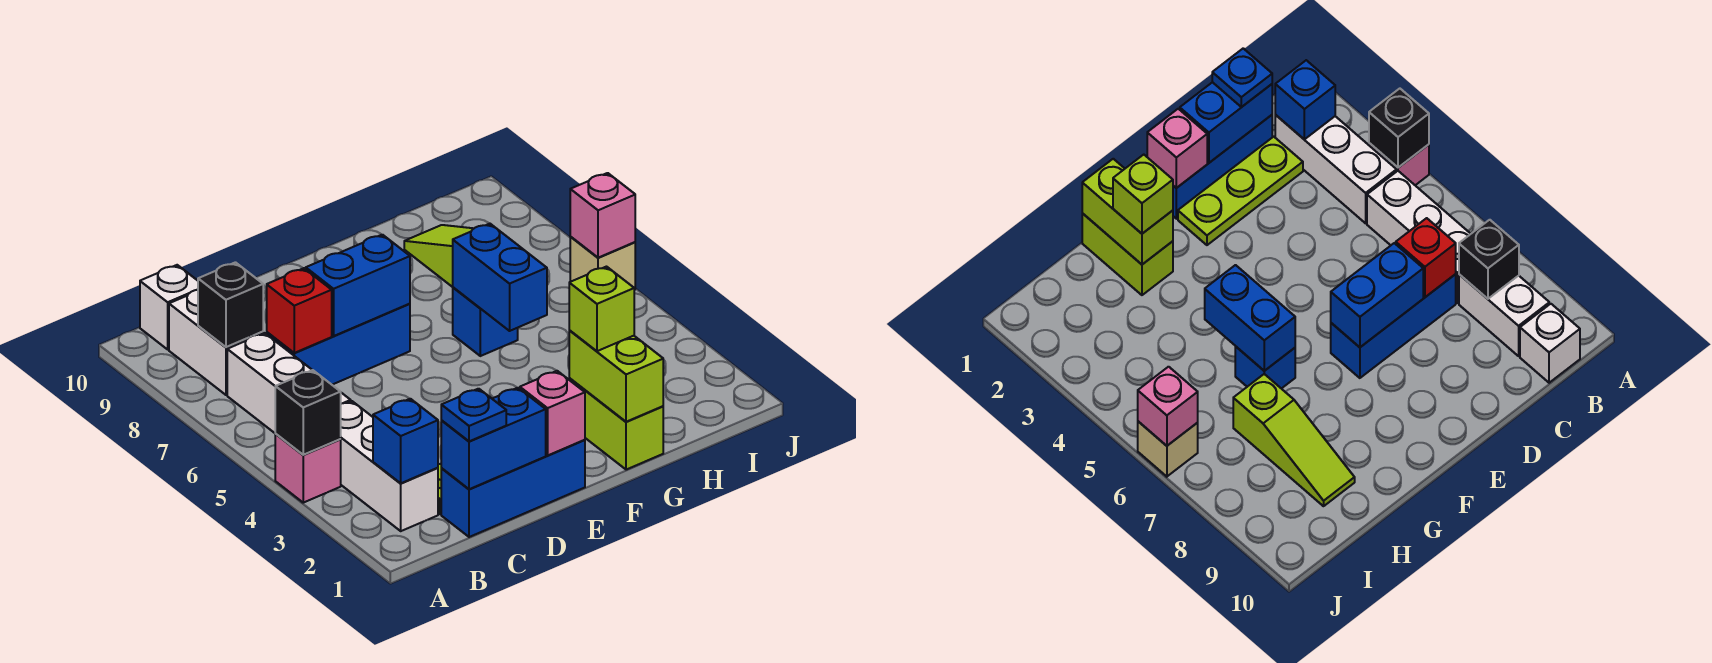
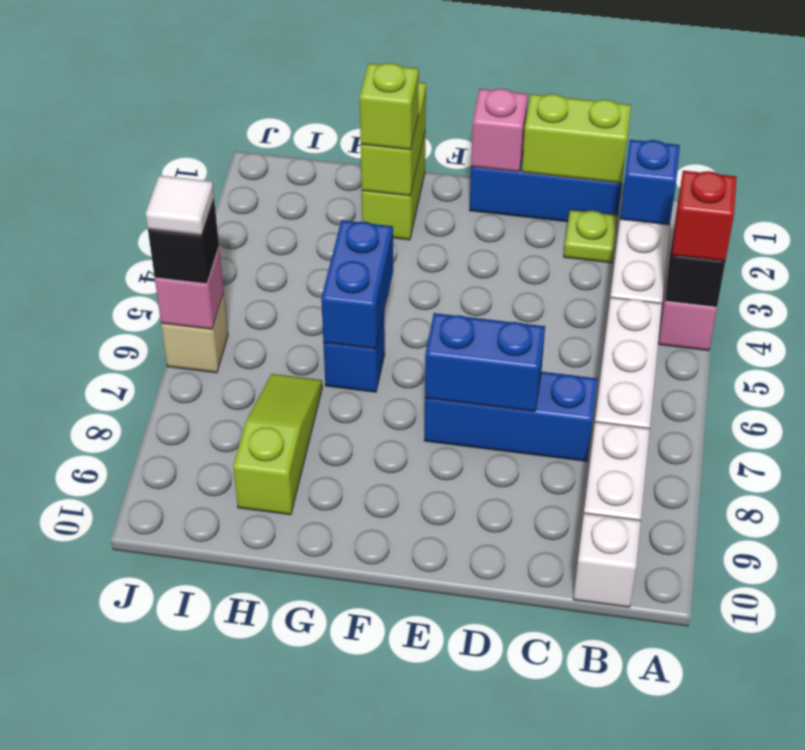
black 1x1 brick [198,262,263,347] -> black 1x1 brick moved to [148,200,219,284]
blue 1x2 brick [441,388,546,489] -> lime 1x2 brick [522,94,631,183]
blue 1x1 plate [441,389,506,441] -> none
lime 1x3 plate [1178,137,1303,245] -> lime 1x1 plate [564,210,618,263]
red 1x1 brick [267,268,332,353] -> red 1x1 brick moved to [672,171,737,261]
lime 1x3 slope [404,225,474,287] -> lime 1x3 slope turned to [233,374,322,515]
none -> white 1x1 tile [146,175,214,236]

